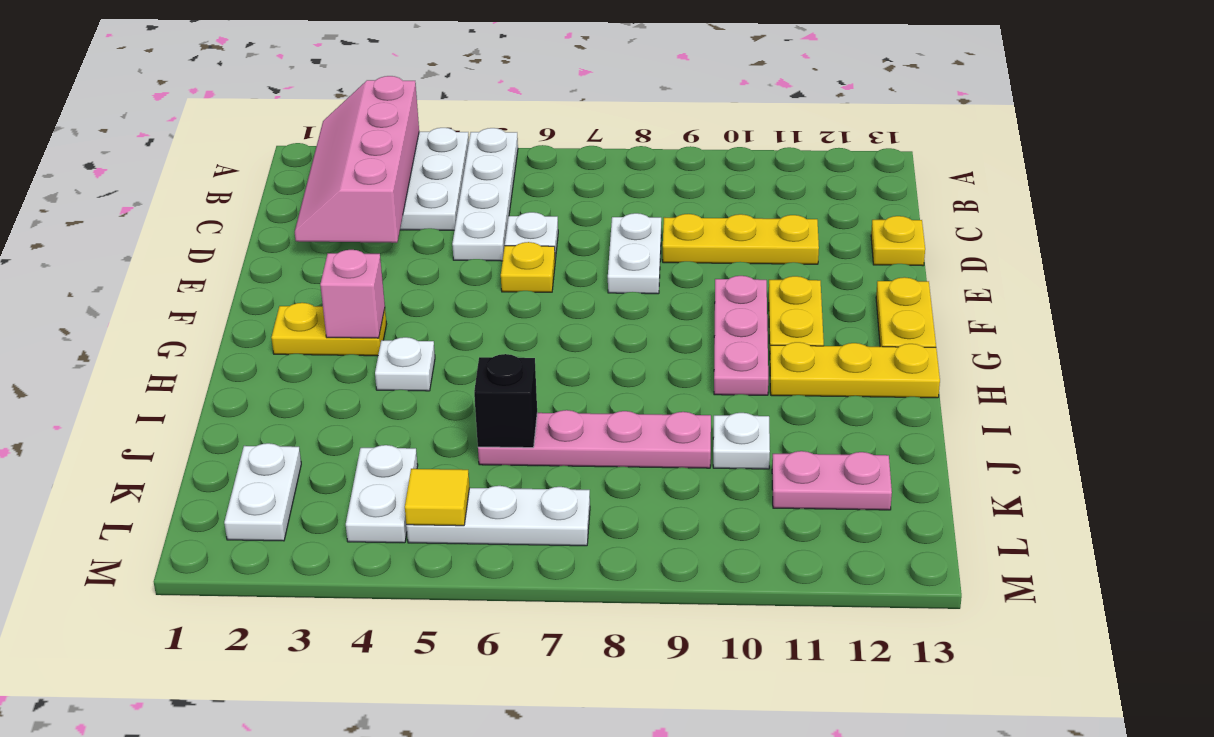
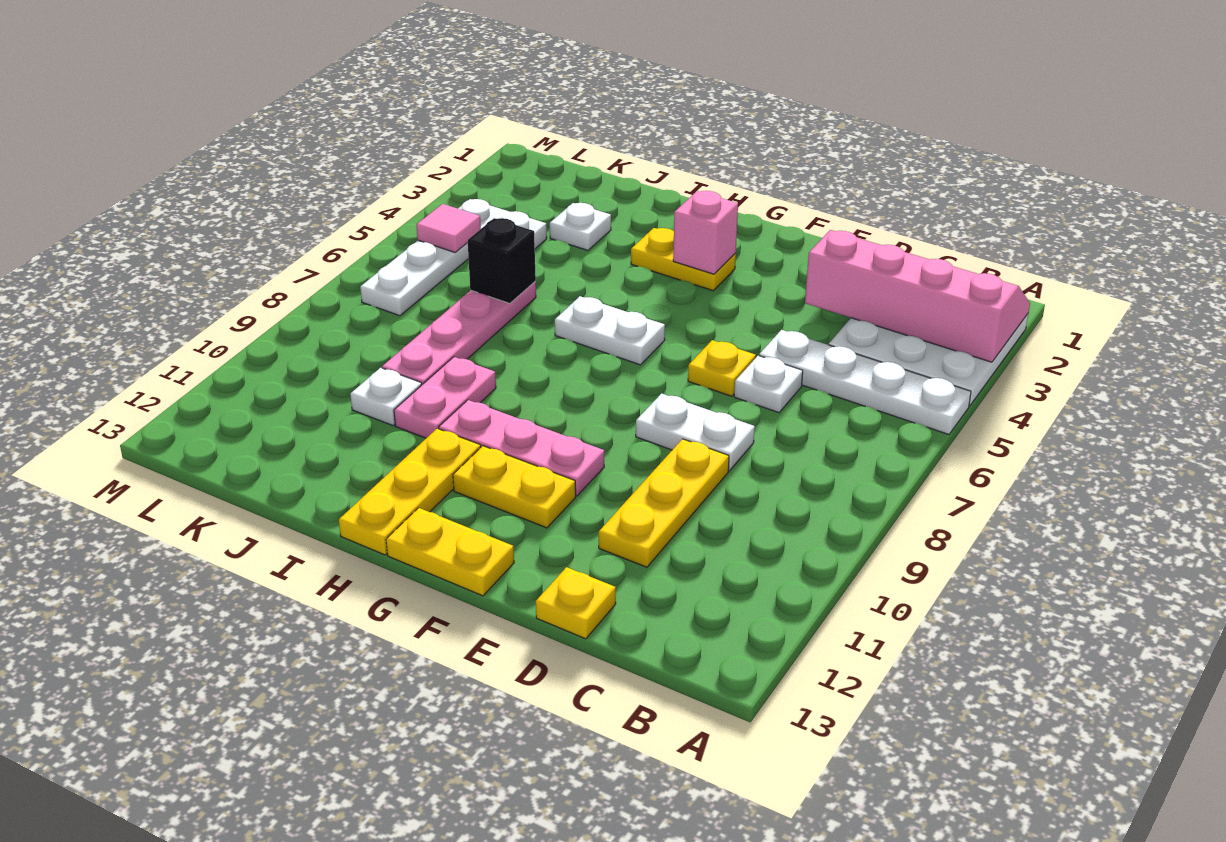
yellow 1x2 plate [271,303,386,356] -> yellow 1x2 plate turned to [631,228,736,291]
white 1x1 plate [375,337,435,391] -> white 1x1 plate moved to [550,203,611,250]
white 1x2 plate [224,443,301,541] -> white 1x2 plate moved to [555,296,665,365]
pink 1x2 plate [772,451,892,510] -> pink 1x2 plate moved to [394,357,496,438]
yellow 1x1 tile [405,469,470,526] -> pink 1x1 tile [416,204,481,252]

